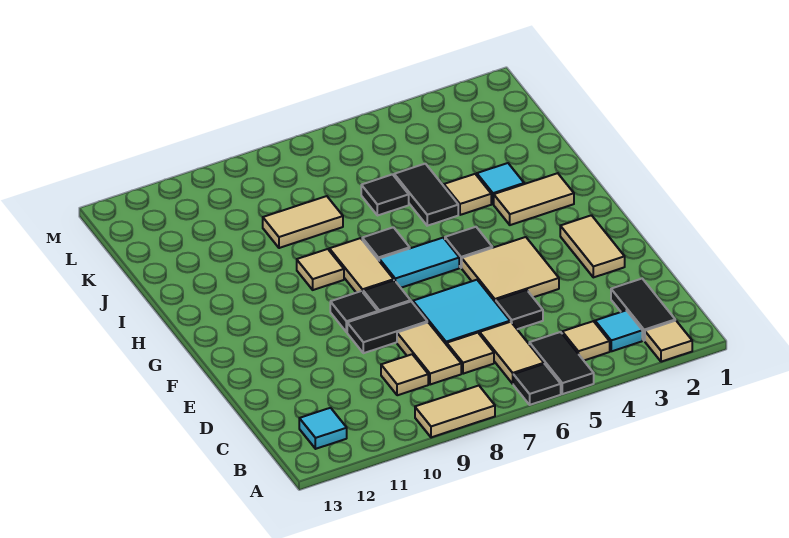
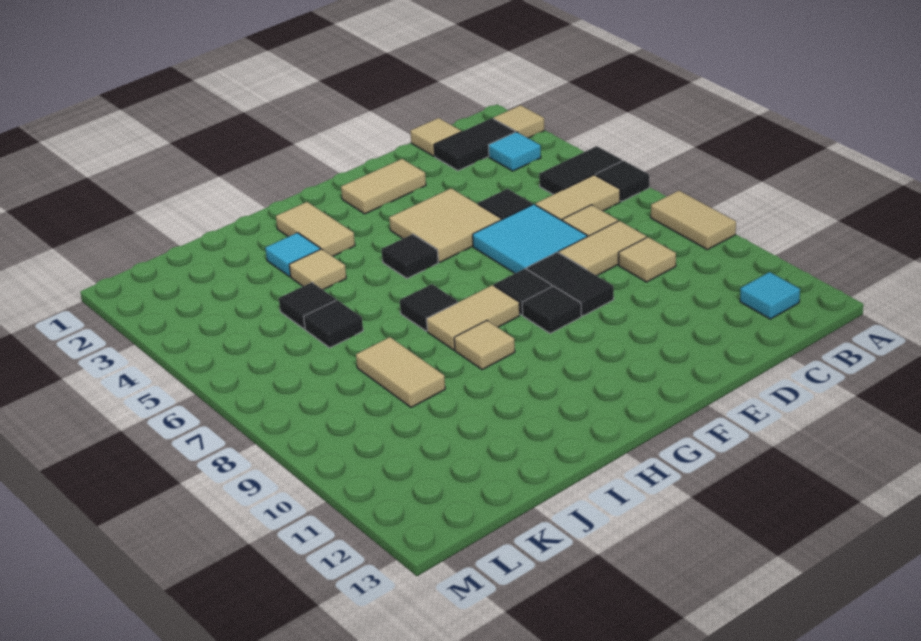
tan 1x1 tile [562,321,610,360] -> tan 1x1 tile moved to [410,118,461,156]
cyan 1x2 tile [379,238,459,288] -> none
black 1x2 tile [394,164,458,226] -> black 1x1 tile [279,282,336,329]

